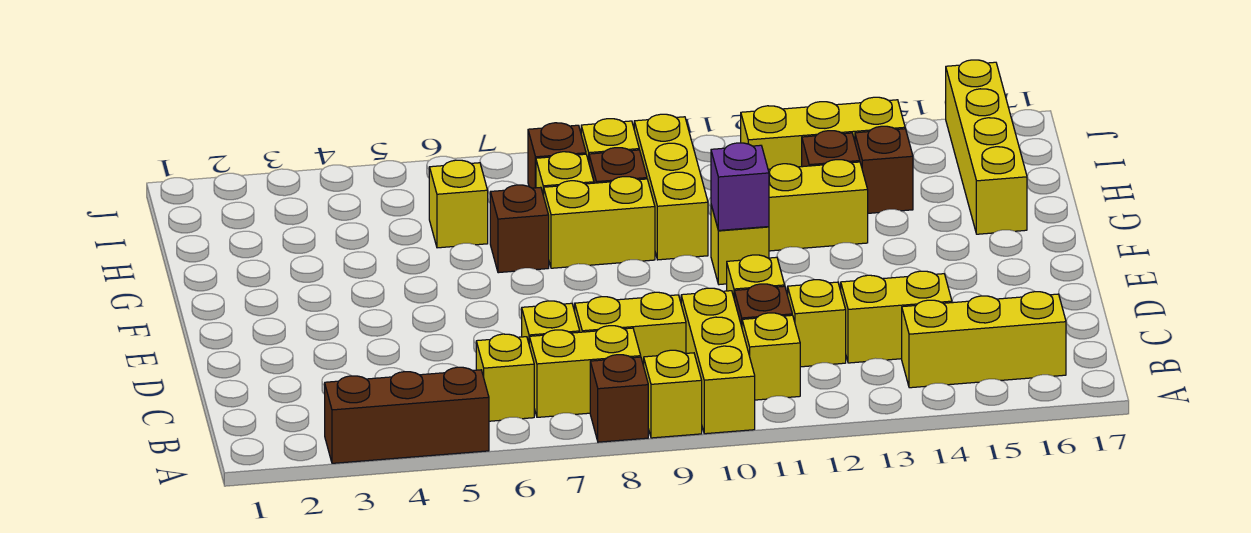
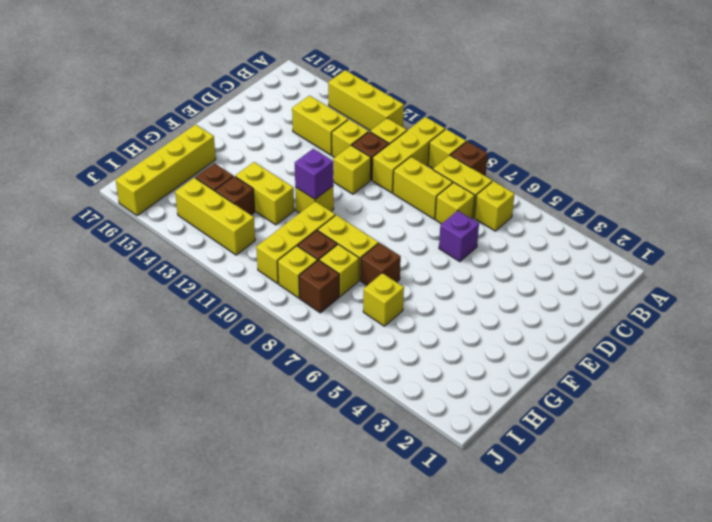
brown 1x3 brick [325,367,489,463] -> none
yellow 1x3 brick [902,292,1066,388] -> yellow 1x3 brick moved to [328,70,404,131]
none -> purple 1x1 brick [439,211,479,262]

